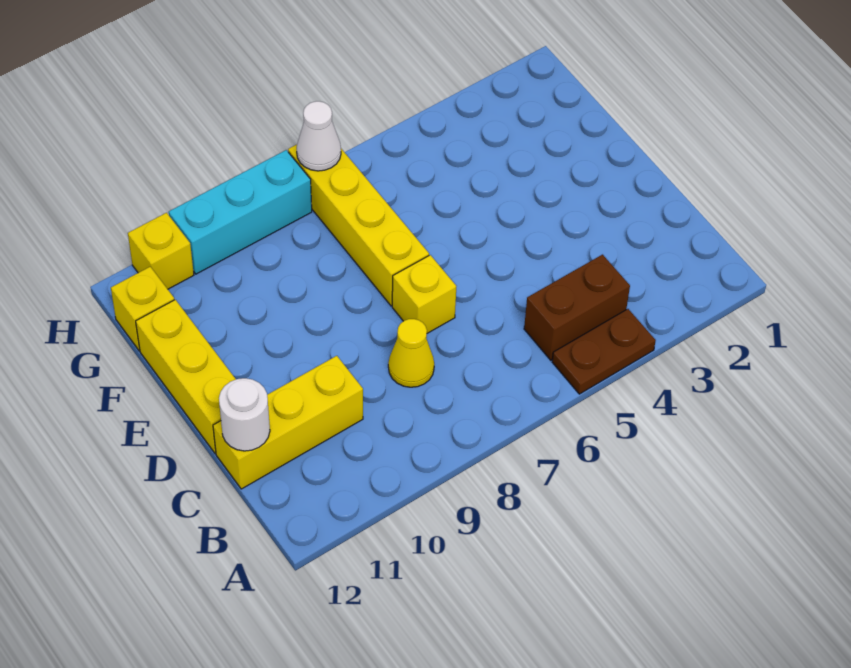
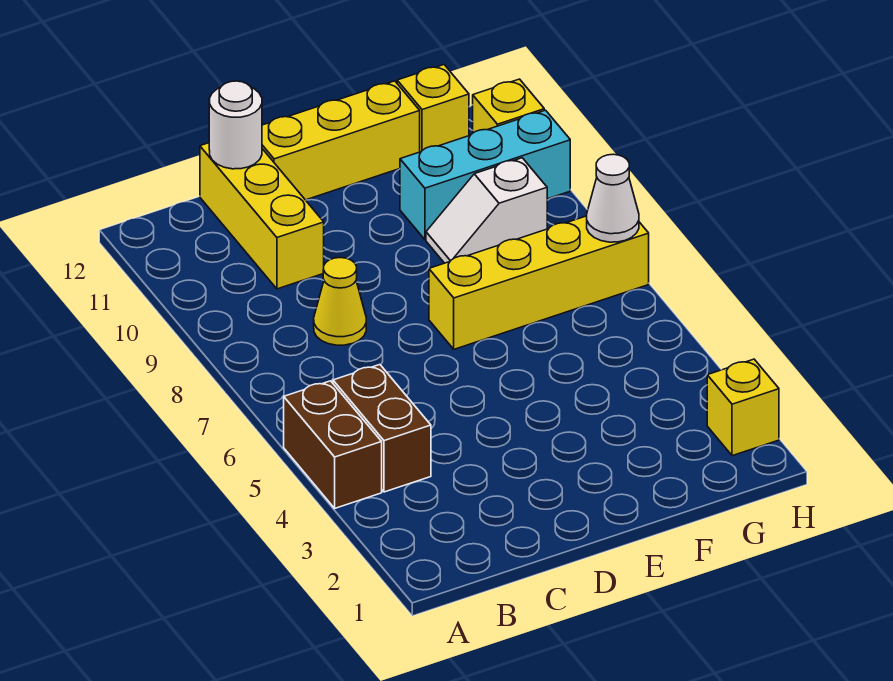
brown 1x2 plate [552,309,656,394] -> brown 1x2 brick [284,381,382,508]
yellow 1x1 brick [392,255,456,333] -> yellow 1x1 brick moved to [707,359,779,456]
none -> white 1x2 slope [426,158,547,263]
cyan 1x3 brick [169,150,312,274] -> cyan 1x3 brick turned to [400,110,570,240]

